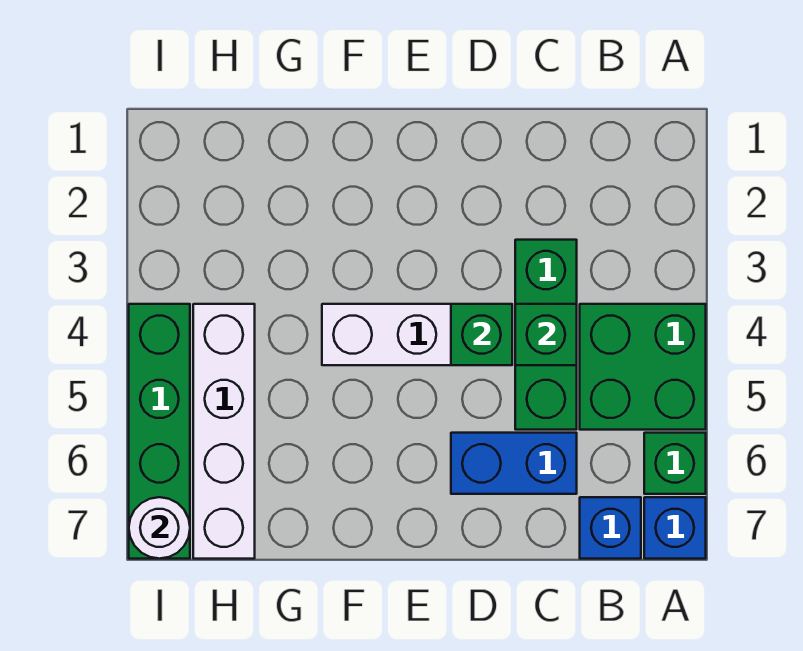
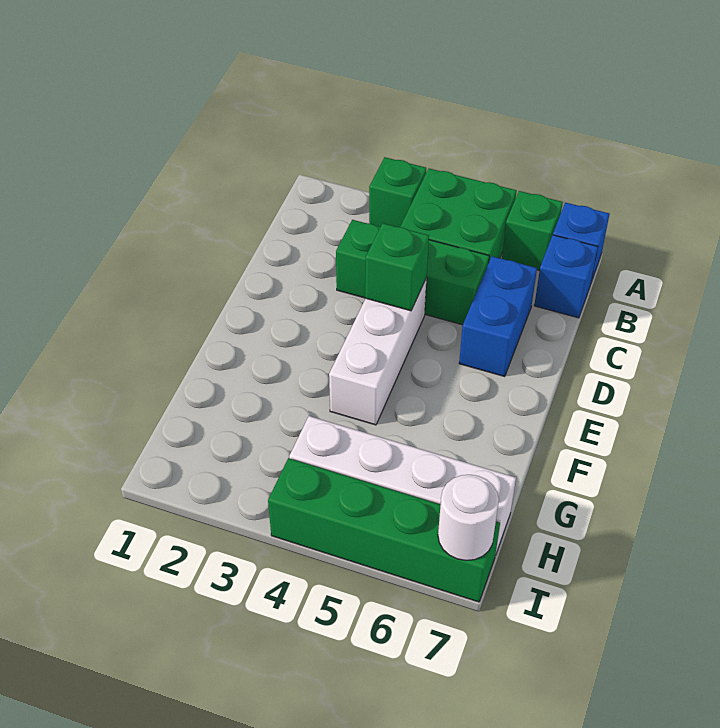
green 1x1 brick [515,304,577,365] -> green 1x1 brick moved to [369,157,426,227]

